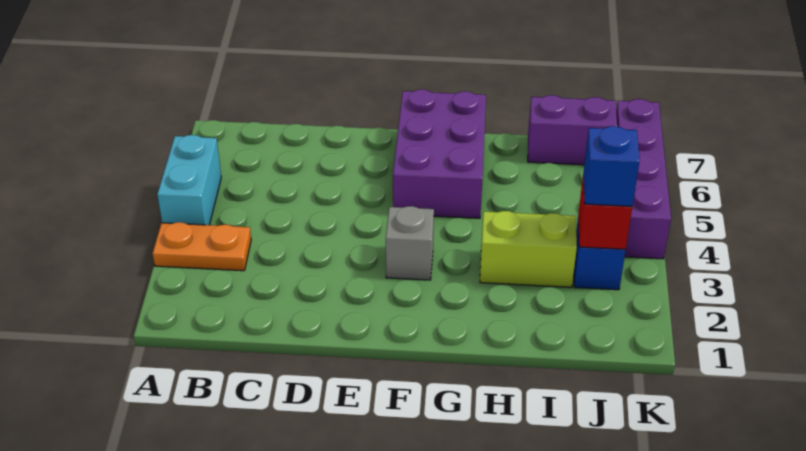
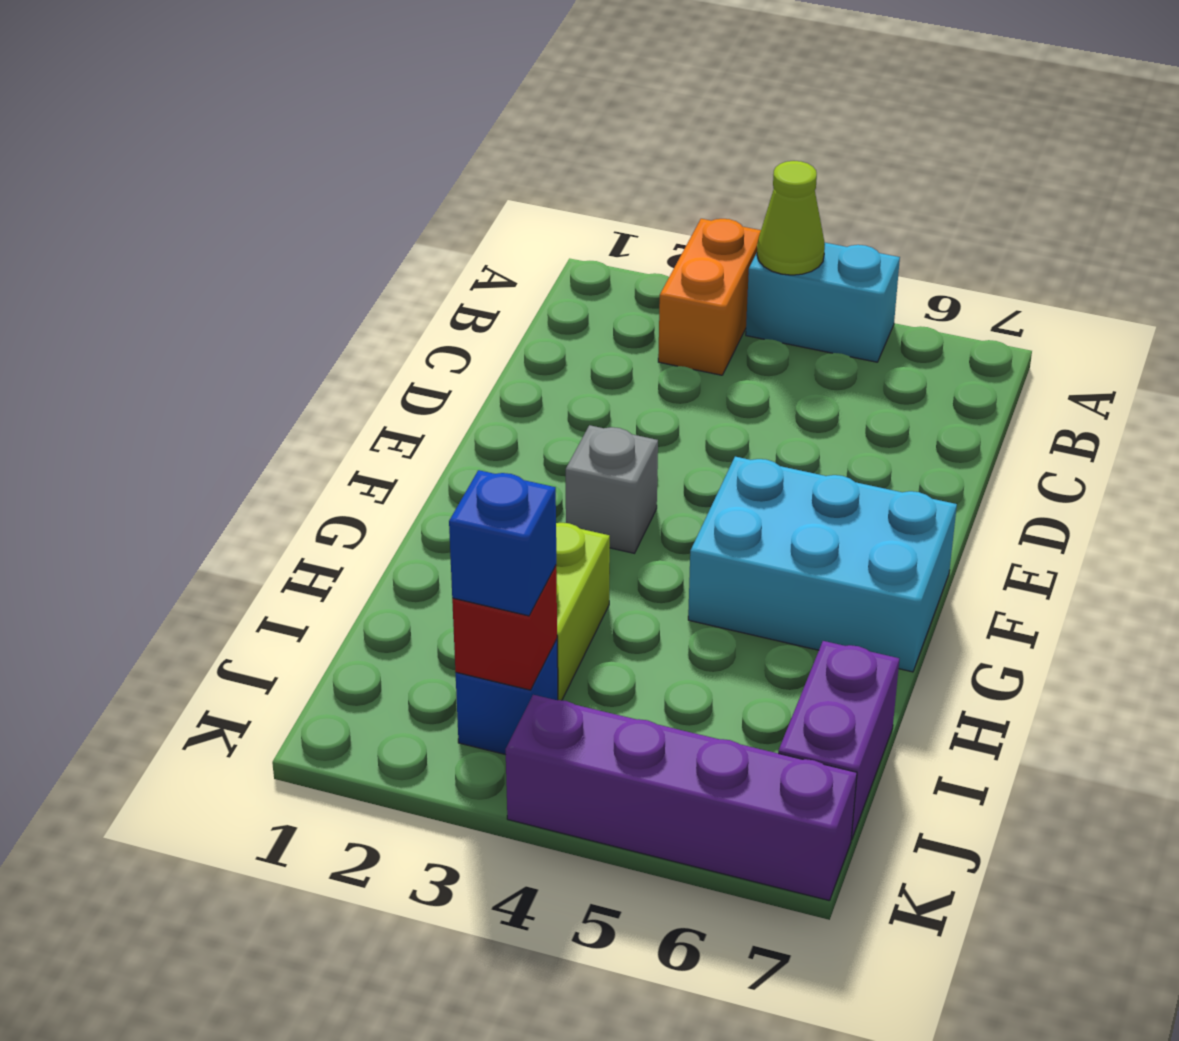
orange 1x2 plate [153,222,251,271] -> orange 1x2 brick [658,219,761,375]
none -> lime 1x1 cone [757,161,825,275]
purple 2x3 brick [393,90,486,218] -> cyan 2x3 brick [688,457,957,672]

